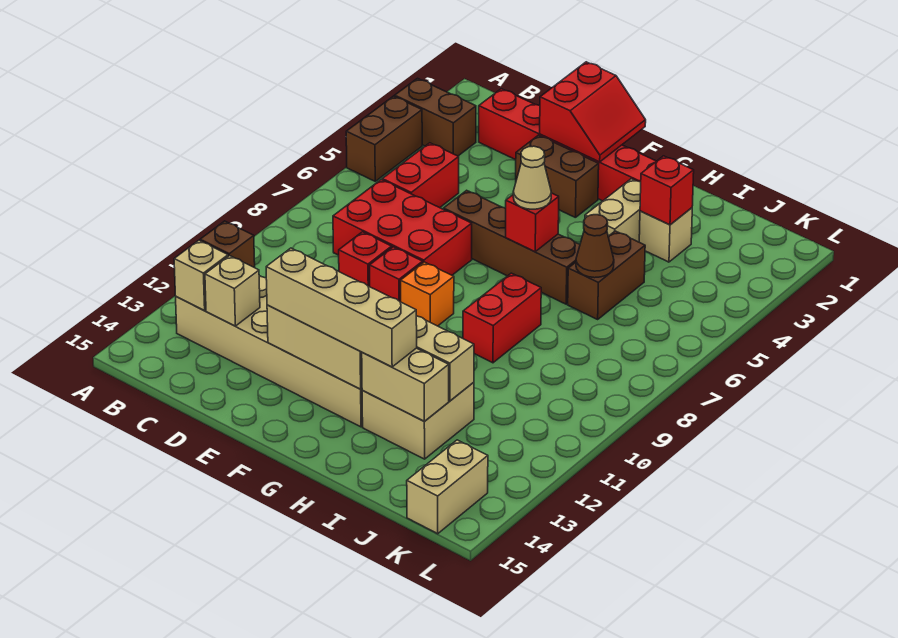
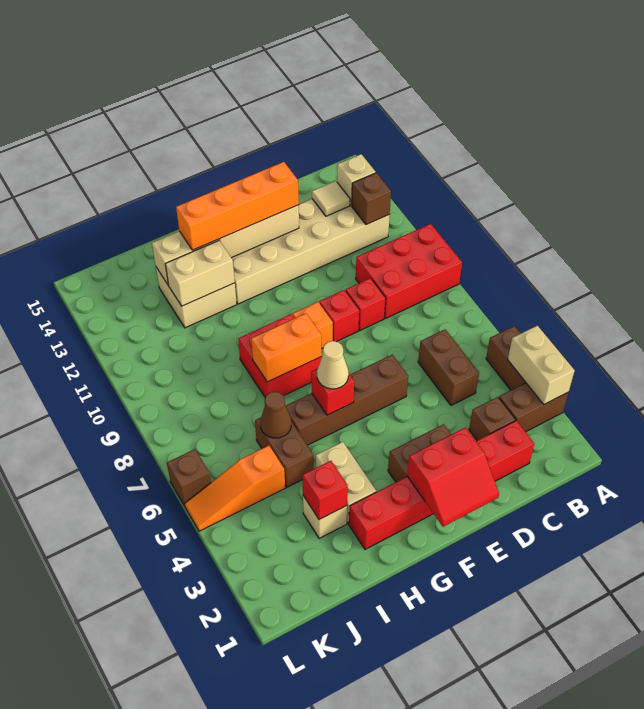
none -> brown 1x1 brick [469,397,515,440]
red 1x2 brick [382,143,459,208] -> brown 1x2 brick [418,329,479,405]
red 2x3 brick [333,180,472,275] -> red 2x3 brick moved to [356,224,462,318]
tan 1x1 brick [205,256,260,326] -> tan 1x1 tile [312,181,350,216]
red 2x2 slope [540,62,646,162] -> red 2x2 slope turned to [407,428,499,527]
tan 1x4 brick [266,248,417,367] -> orange 1x4 brick [176,162,299,250]
none -> orange 1x2 brick [251,313,321,382]
red 1x2 brick [463,273,541,363] -> red 2x2 brick [238,314,321,397]
none -> orange 1x3 slope [184,446,285,531]
tan 1x2 brick [407,440,488,534] -> tan 1x2 brick moved to [508,326,575,404]
none -> brown 1x1 brick [167,449,211,505]

